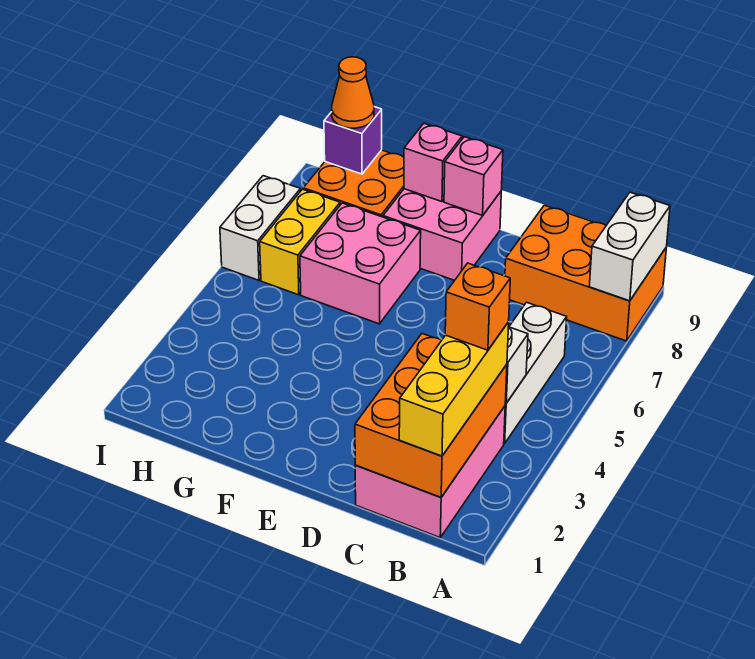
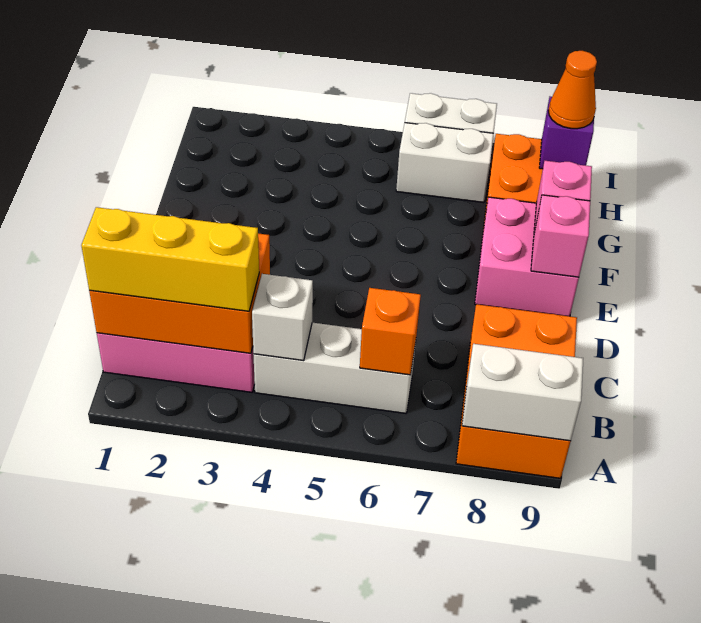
orange 1x1 brick [445,263,510,350] -> orange 1x1 brick moved to [360,288,421,375]
pink 2x2 brick [300,203,421,324] -> none
yellow 1x2 brick [260,189,340,295] -> white 1x2 brick [396,123,494,203]

